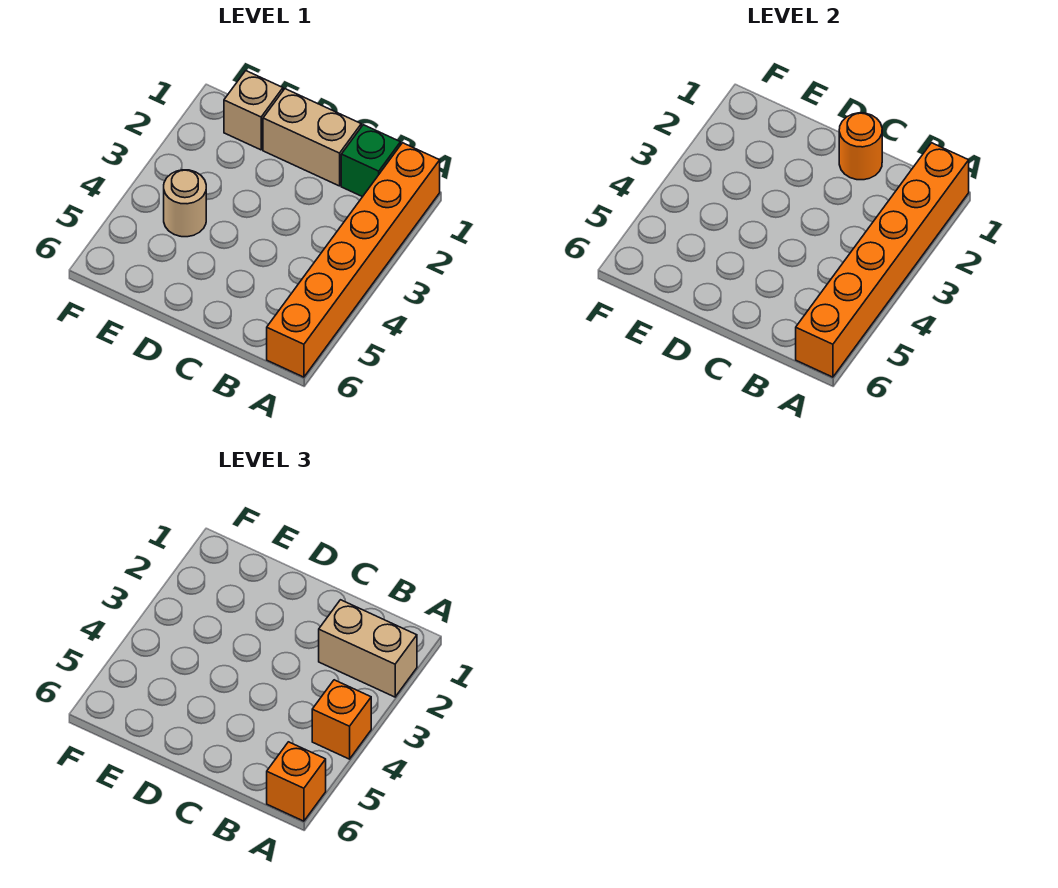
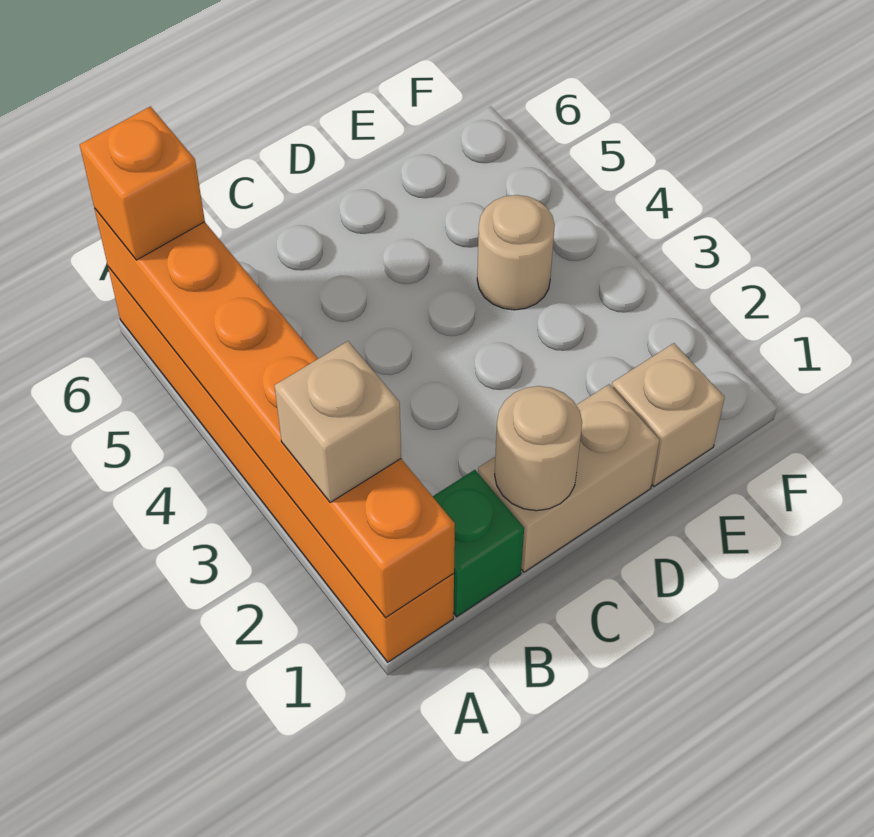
tan 1x2 brick [319,600,417,697] -> tan 1x1 brick [274,341,401,503]
orange 1x1 brick [312,680,371,759] -> none
orange 1x1 round brick [839,113,882,180] -> tan 1x1 round brick [495,386,582,511]

